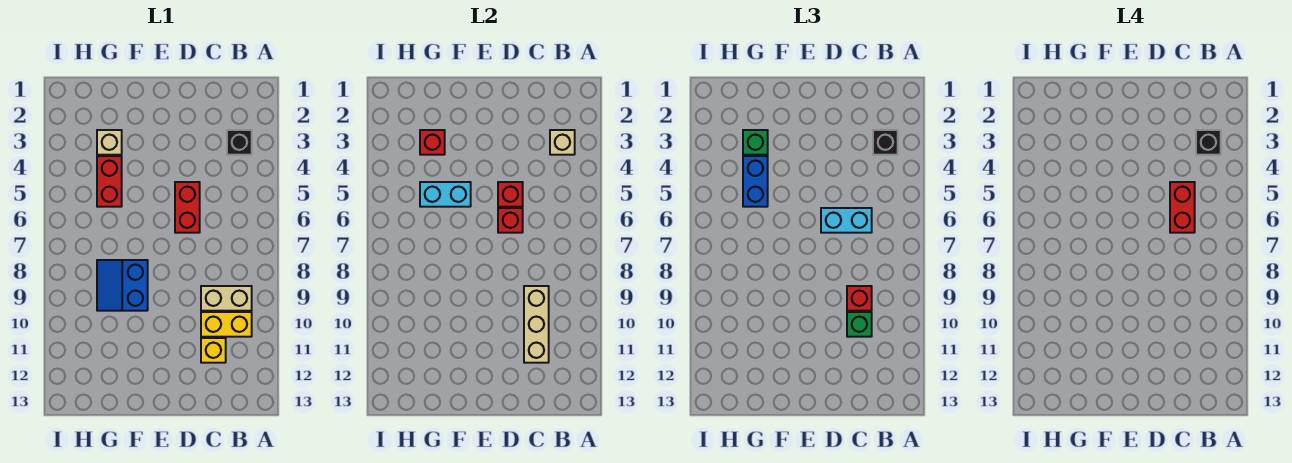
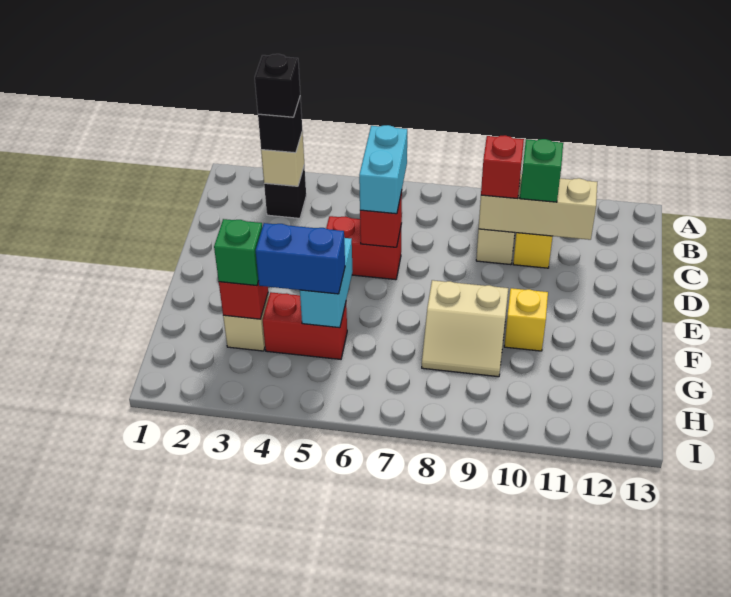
red 1x2 brick [1170,182,1195,233] -> none
yellow 1x1 brick [201,338,226,363] -> yellow 1x1 brick moved to [504,288,548,351]
red 1x1 brick [498,182,523,207] -> none
blue 2x2 slope [97,260,148,311] -> tan 2x2 slope [422,280,508,377]

